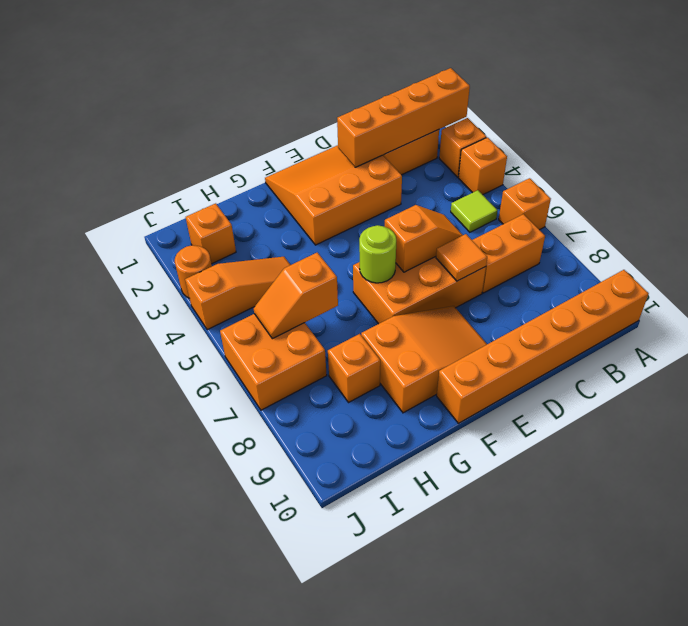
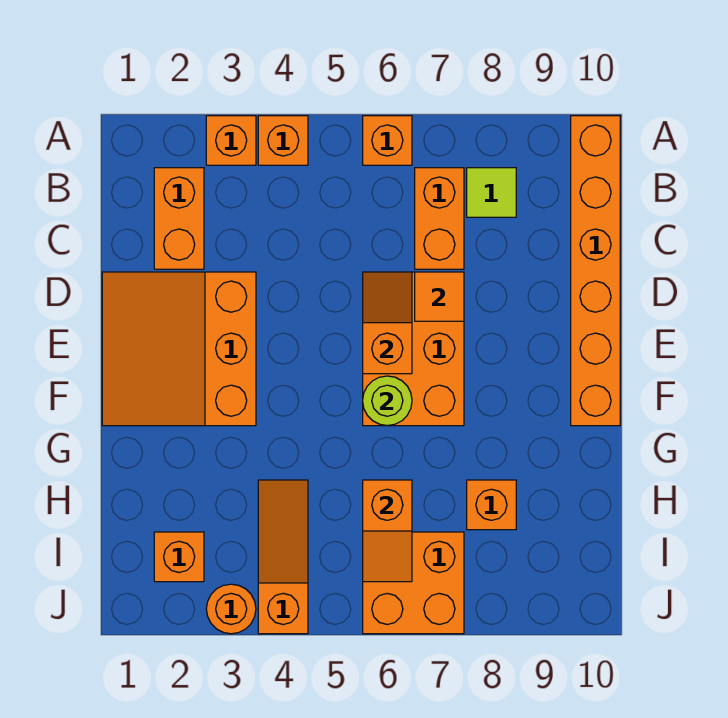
orange 1x4 brick [337,68,470,167] -> none
lime 1x1 tile [451,190,498,232] -> lime 1x1 tile moved to [467,168,516,217]
orange 2x3 slope [361,306,487,413] -> none

